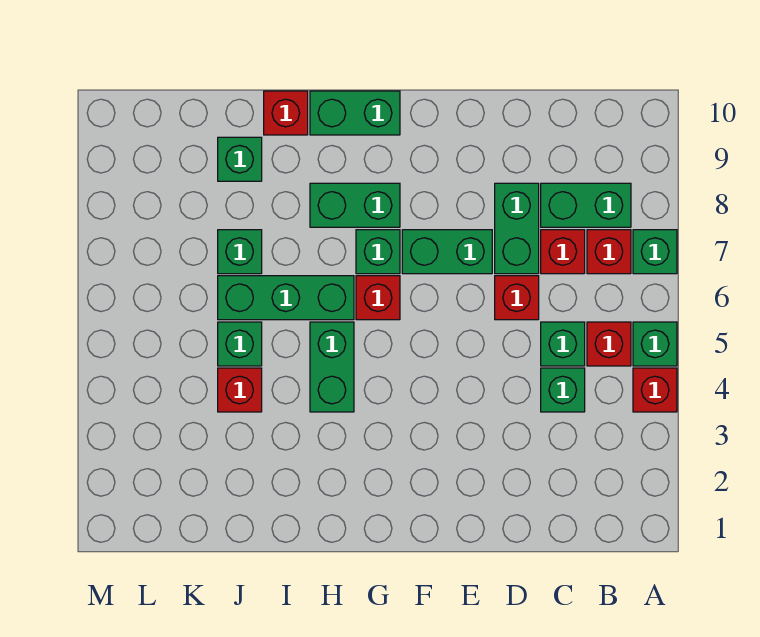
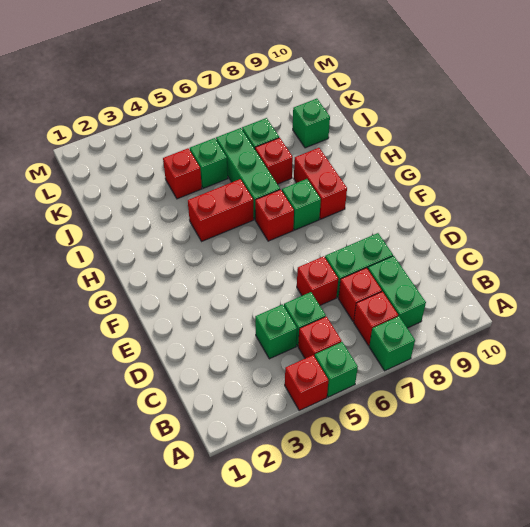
green 1x2 brick [402,230,492,274] -> none
green 1x2 brick [310,183,400,227] -> red 1x2 brick [294,148,347,219]
green 1x2 brick [310,91,400,135] -> none
green 1x2 brick [310,322,354,412] -> red 1x2 brick [188,179,254,241]
red 1x1 brick [264,91,308,135] -> red 1x1 brick moved to [255,138,293,184]

